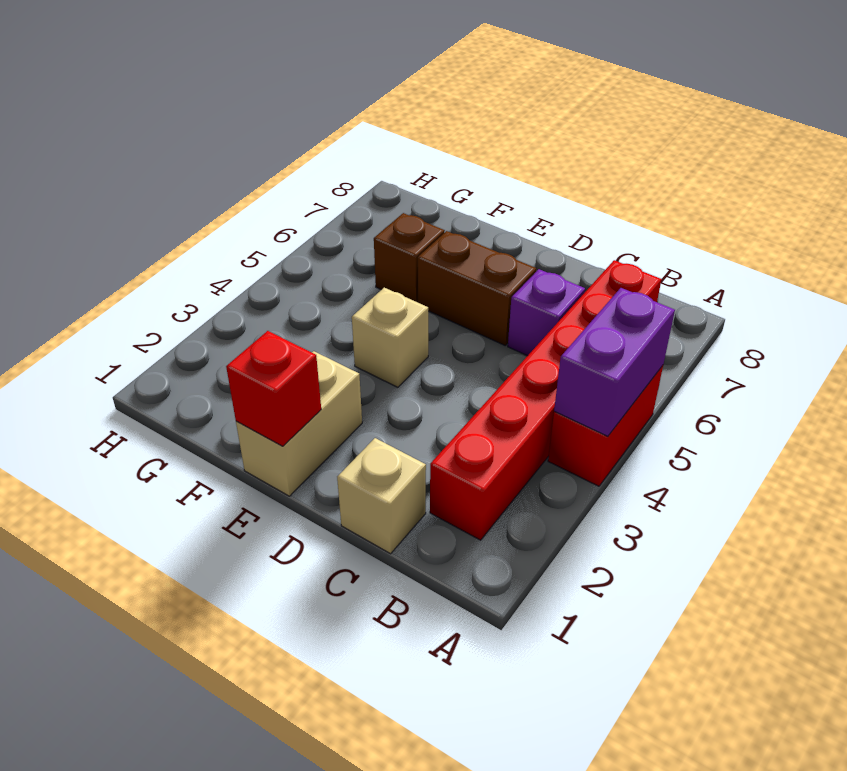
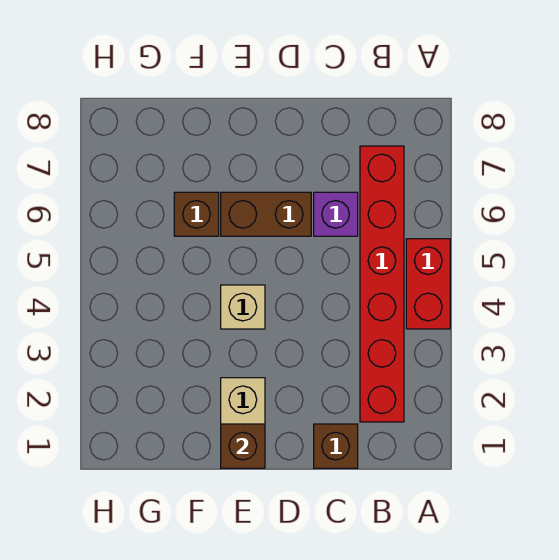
purple 1x2 brick [554,288,675,436] -> none
tan 1x1 brick [337,438,426,554] -> brown 1x1 brick [314,424,358,468]
red 1x1 brick [226,331,321,446] -> brown 1x1 brick [221,424,265,468]

